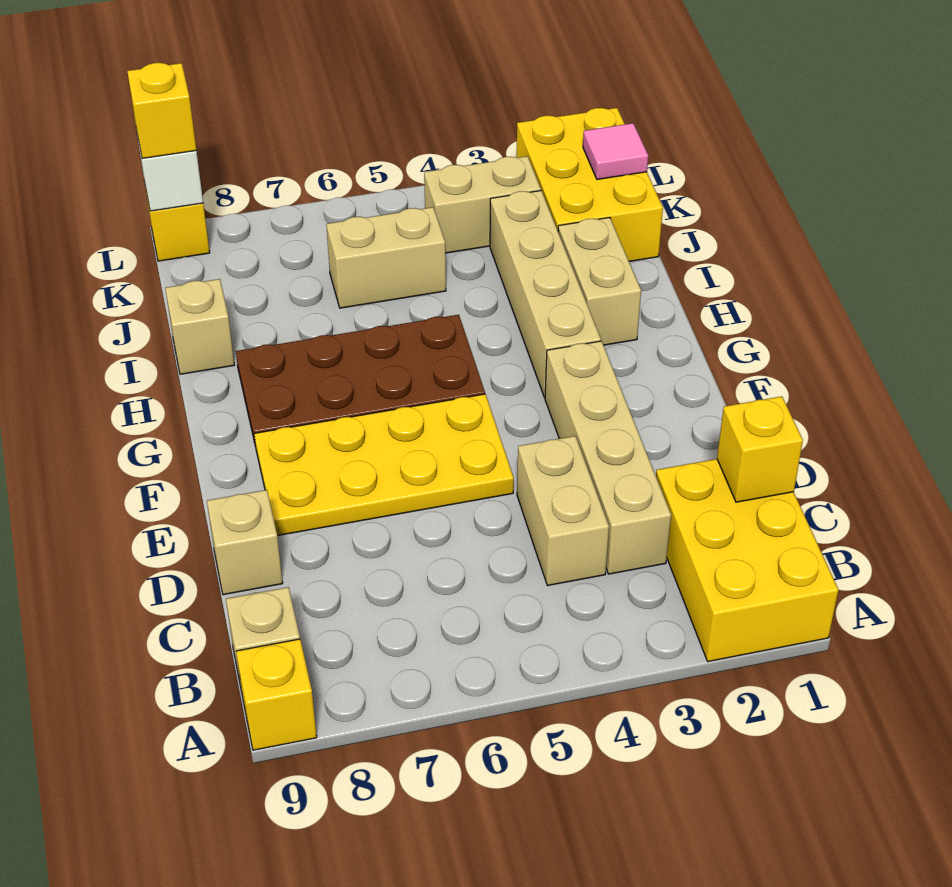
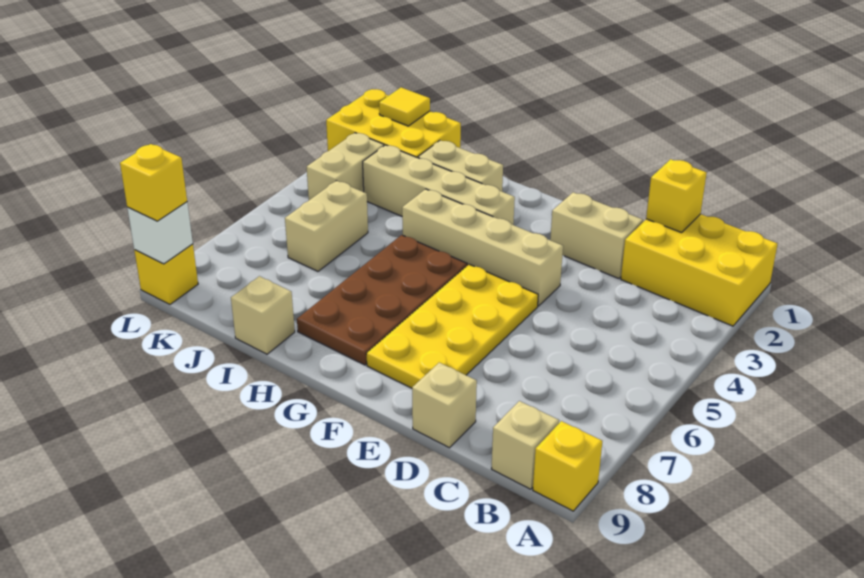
tan 1x4 brick [545,341,671,574] -> tan 1x4 brick moved to [402,189,563,306]
tan 1x2 brick [517,436,609,586] -> tan 1x2 brick moved to [550,192,643,279]
pink 1x1 tile [583,123,648,180] -> yellow 1x1 tile [379,87,430,126]

